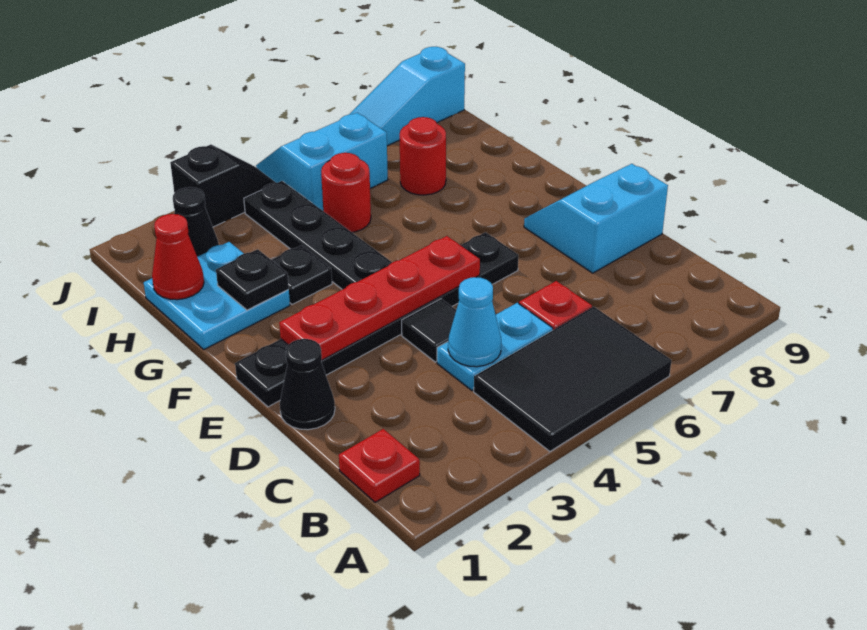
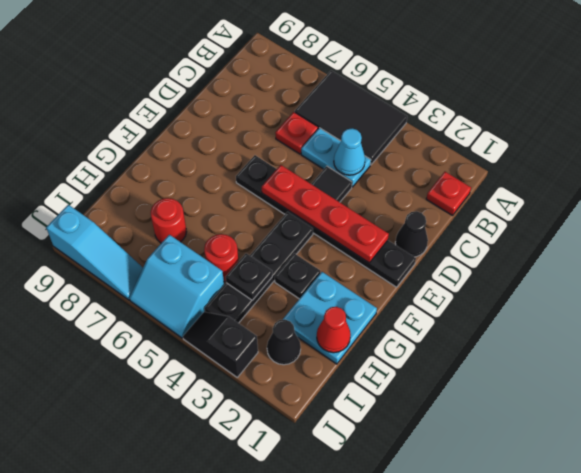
cyan 2x2 slope [524,164,668,273] -> none
black 1x1 plate [216,249,289,310] -> black 1x1 plate moved to [226,253,272,300]

